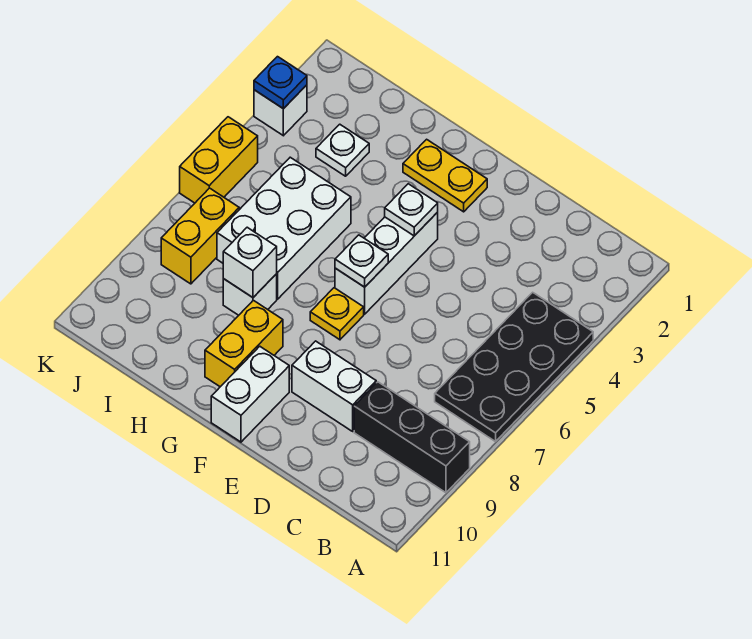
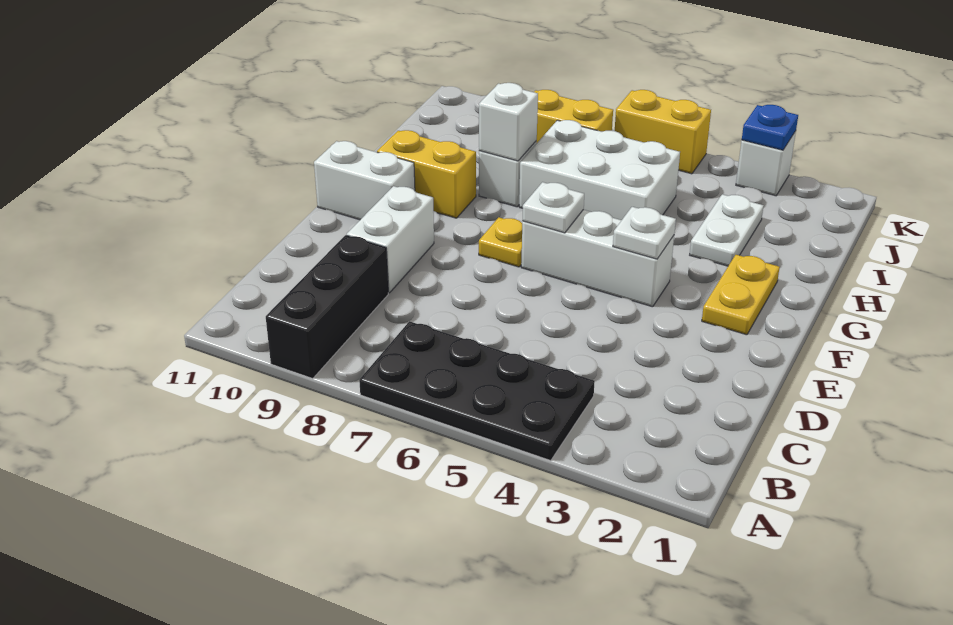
white 1x1 plate [316,124,369,176] -> white 1x2 plate [690,194,764,266]

